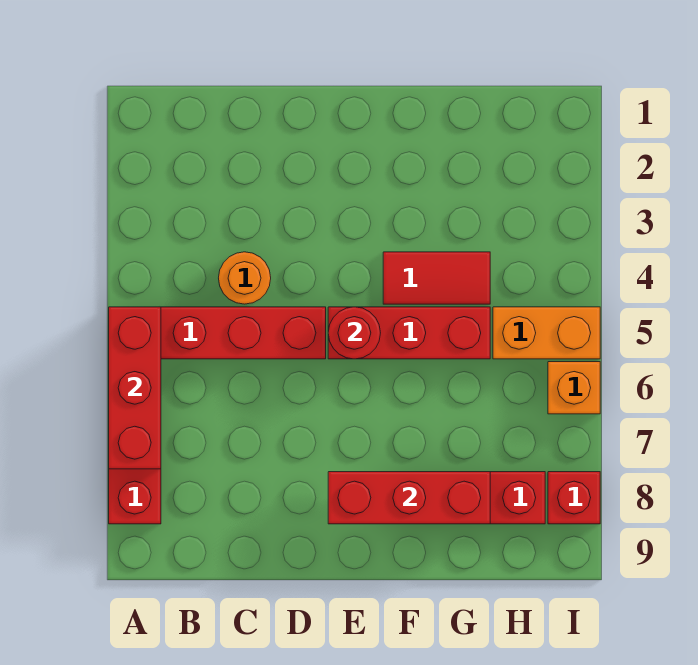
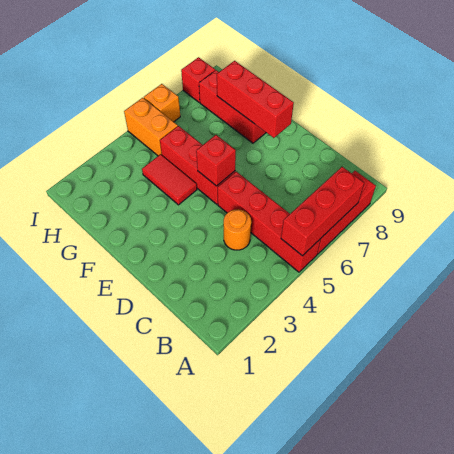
red 1x1 round brick [328,307,380,359] -> red 1x1 brick [196,135,236,186]

